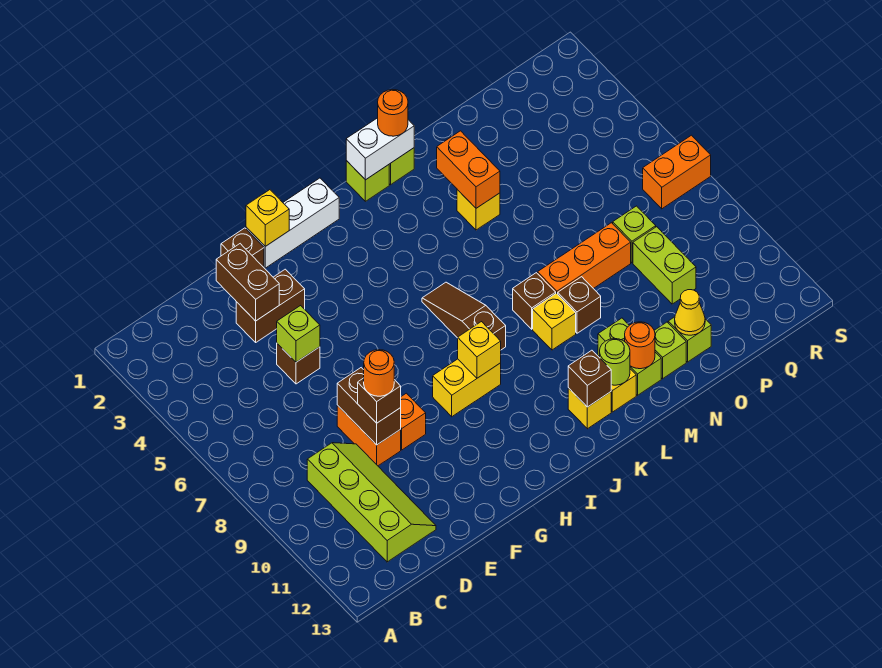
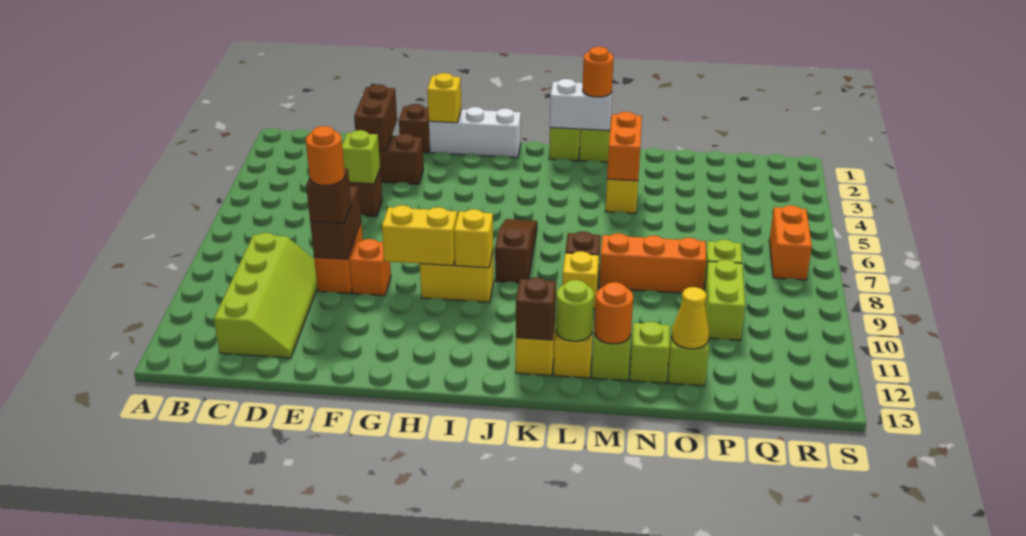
none -> yellow 1x2 brick [382,205,457,266]
brown 1x1 brick [558,277,601,333] -> none
orange 1x2 brick [643,135,711,209] -> orange 1x2 brick turned to [769,205,812,280]

